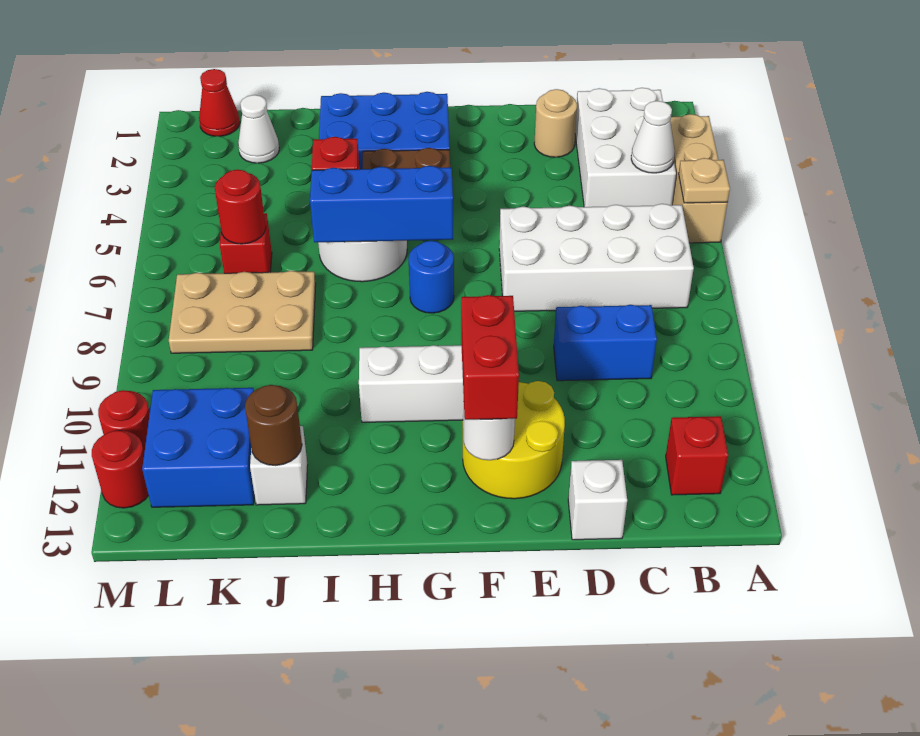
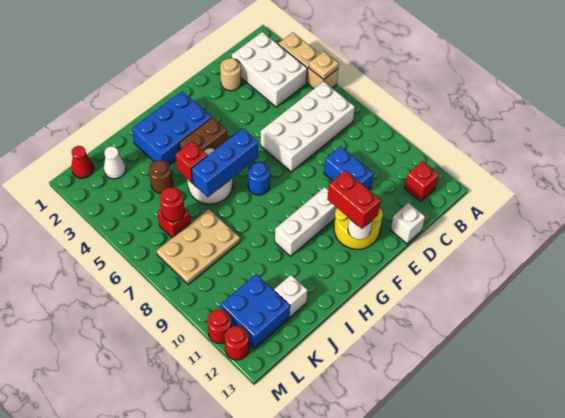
white 1x1 cone [631,101,674,173] -> none
blue 1x2 brick [554,305,657,381] -> blue 1x2 brick turned to [324,146,373,190]
brown 1x1 round brick [245,385,302,465] -> brown 1x1 round brick moved to [149,160,173,193]

